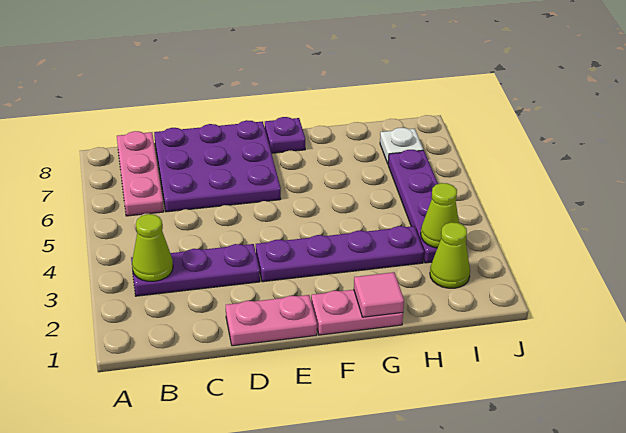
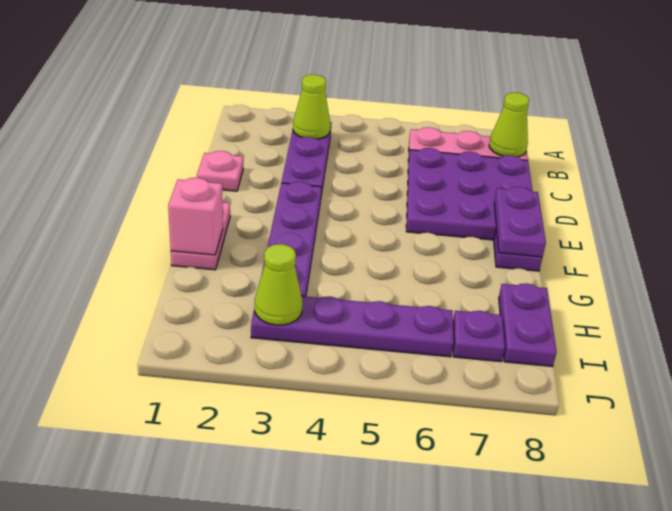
pink 1x2 plate [226,295,317,346] -> pink 1x1 plate [197,151,243,191]
none -> purple 1x2 plate [494,187,546,257]
pink 1x1 tile [354,272,404,317] -> pink 1x1 brick [168,178,223,255]
none -> purple 1x2 plate [499,283,557,367]
lime 1x1 cone [430,222,470,288] -> lime 1x1 cone moved to [489,93,529,157]
white 1x1 plate [380,128,423,164] -> purple 1x1 plate [453,311,505,362]

